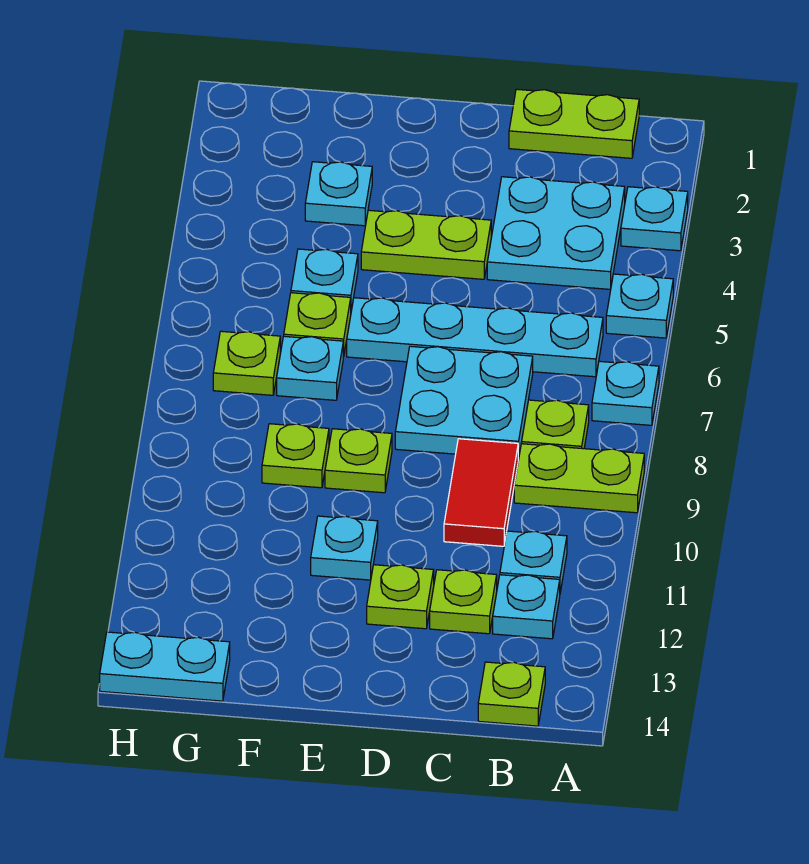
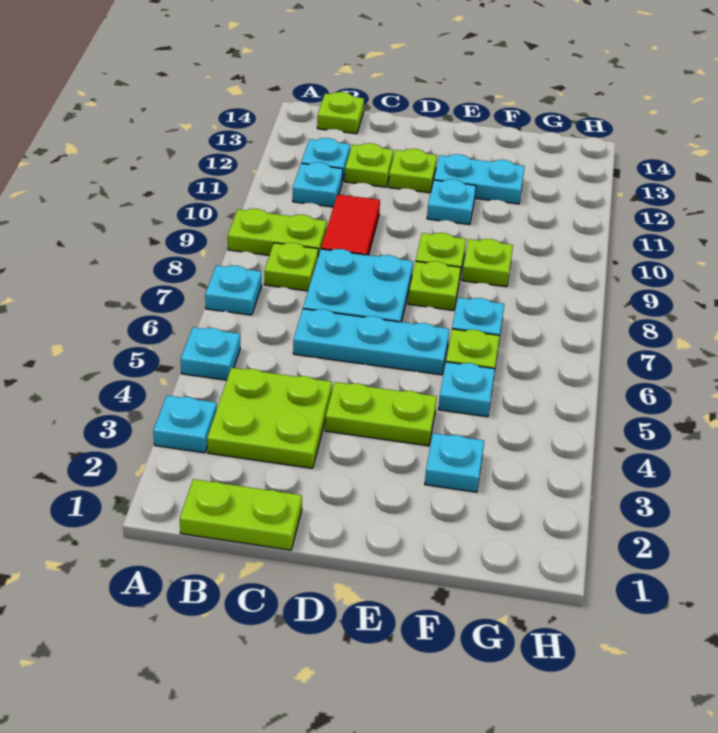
cyan 2x2 plate [487,177,625,289] -> lime 2x2 plate [207,368,332,468]
cyan 1x4 plate [347,298,603,377] -> cyan 1x3 plate [293,309,449,375]
lime 1x1 plate [213,331,280,395] -> lime 1x1 plate moved to [408,261,461,310]
cyan 1x2 plate [100,632,230,701] -> cyan 1x2 plate moved to [434,154,525,204]

